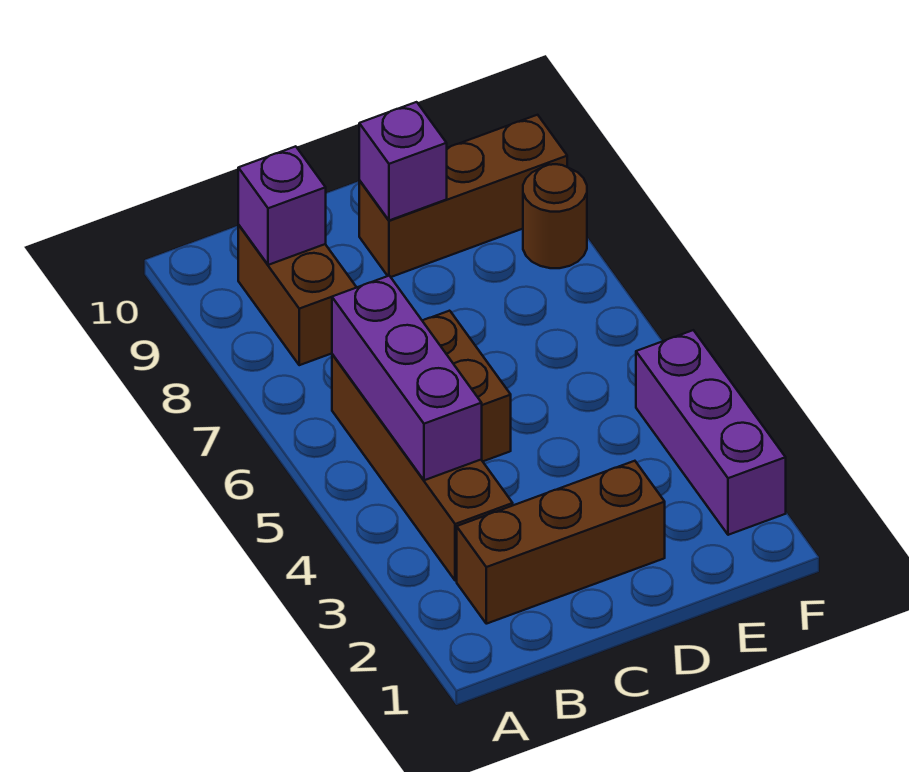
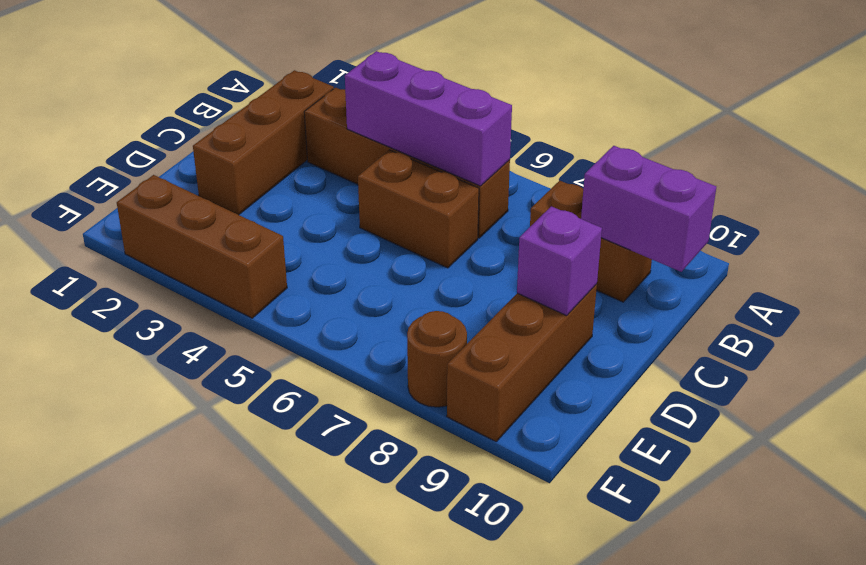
purple 1x1 brick [238,146,326,265] -> purple 1x2 brick [581,146,716,272]
purple 1x3 brick [636,330,786,535] -> brown 1x3 brick [117,175,287,318]

